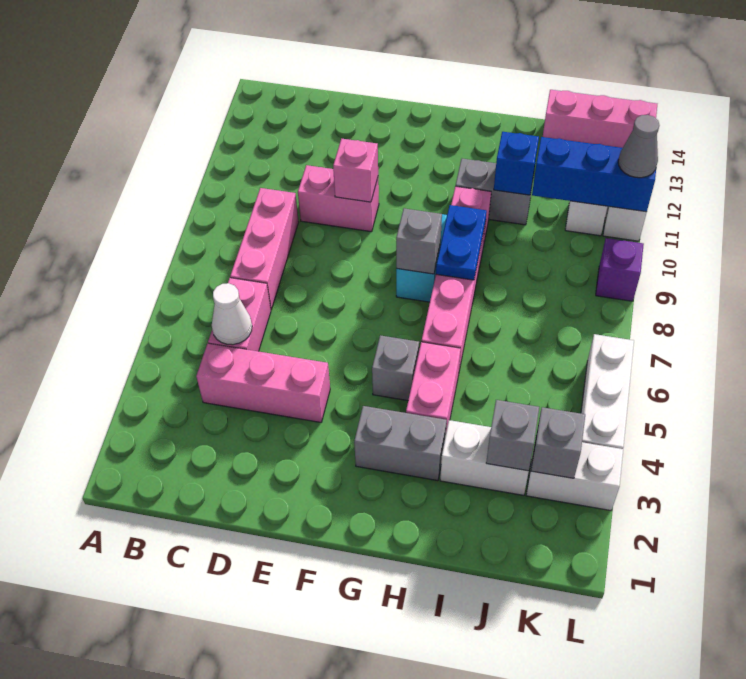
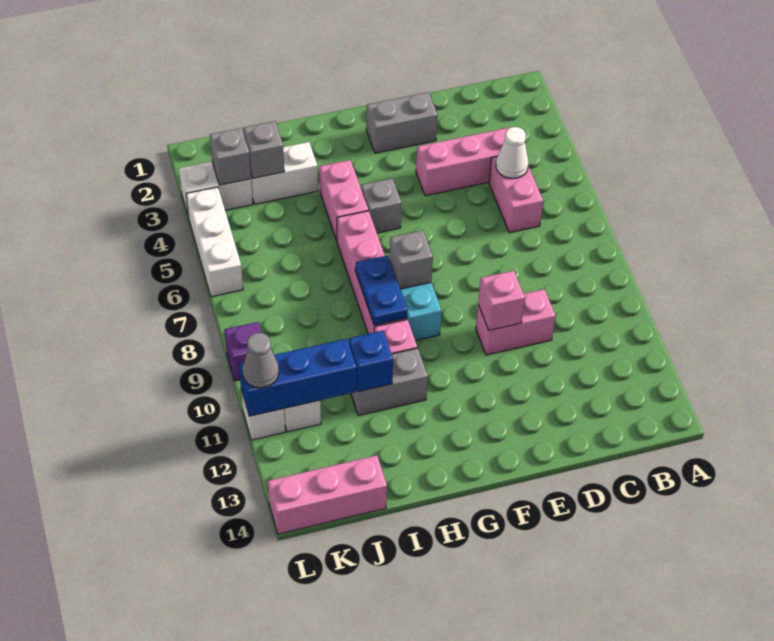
pink 1x3 brick [230,188,299,310] -> none
grey 1x2 brick [354,406,447,481] -> grey 1x2 brick moved to [366,92,438,153]

